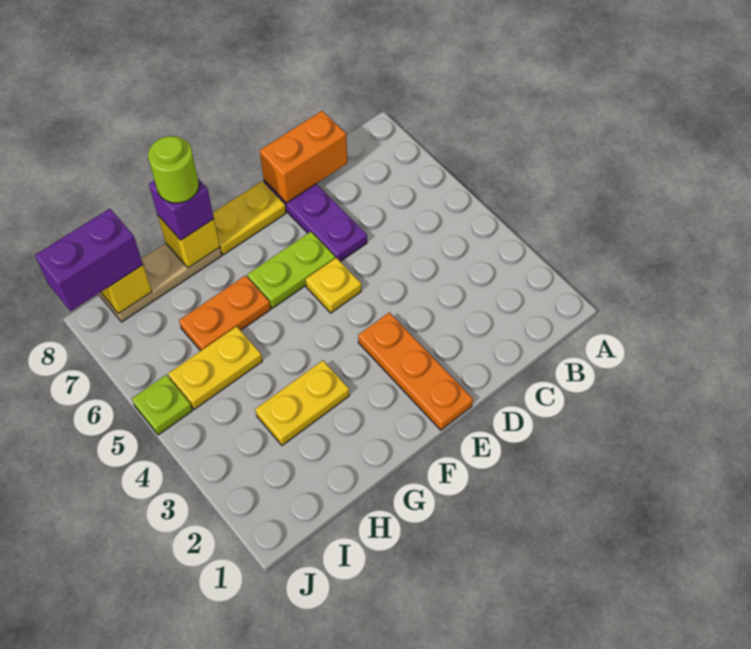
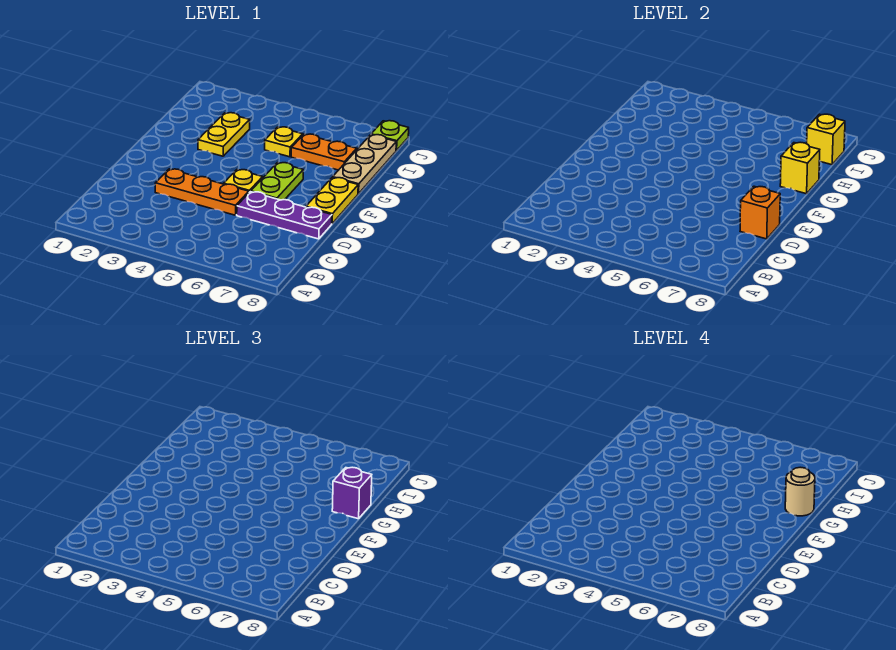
orange 1x2 brick [260,111,347,203] -> orange 1x1 brick [740,186,780,239]
orange 1x3 plate [358,312,473,430] -> orange 1x3 plate moved to [155,169,249,215]
orange 1x2 plate [179,276,271,351] -> orange 1x2 plate turned to [291,134,357,170]
lime 1x1 round brick [148,136,199,203] -> tan 1x1 round brick [785,467,815,516]
yellow 1x2 plate [168,326,262,409] -> yellow 1x1 plate [265,127,303,157]
purple 1x2 brick [35,209,143,311] -> none
lime 1x1 plate [132,375,192,435] -> lime 1x1 plate moved to [371,121,409,150]

